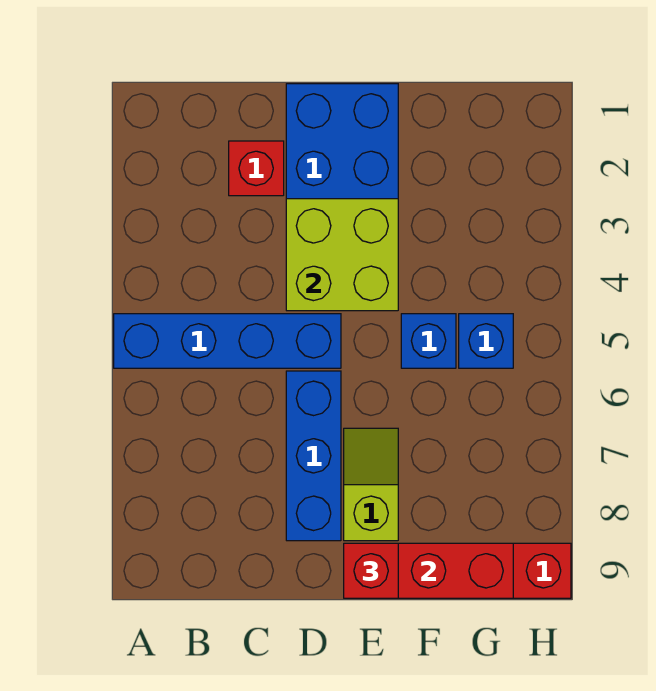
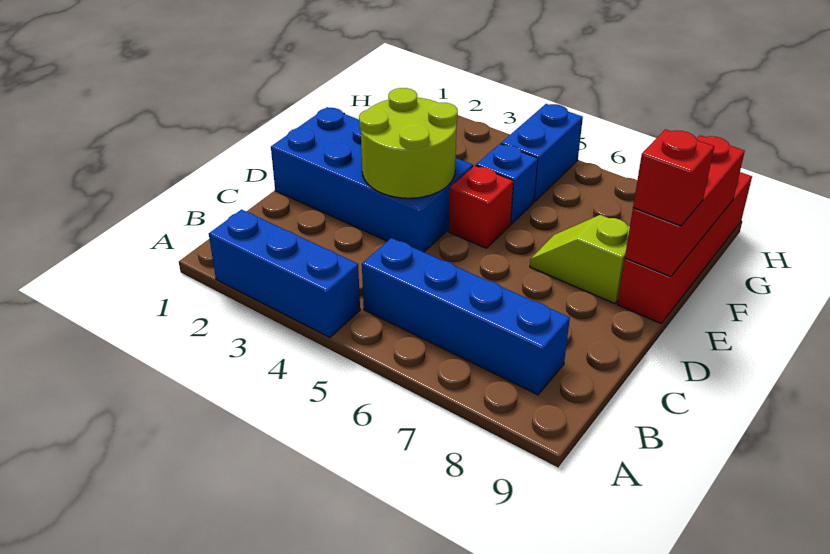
blue 1x4 brick [114,314,341,368] -> blue 1x4 brick turned to [362,238,570,395]
red 1x1 brick [229,141,284,196] -> red 1x1 brick moved to [449,166,513,248]
lime 2x2 brick [286,199,398,311] -> lime 2x2 round brick [359,88,458,198]
blue 1x3 brick [286,371,341,541] -> blue 1x3 brick moved to [209,210,360,338]
blue 1x1 brick [459,314,513,368] -> blue 1x2 brick [501,104,583,201]

